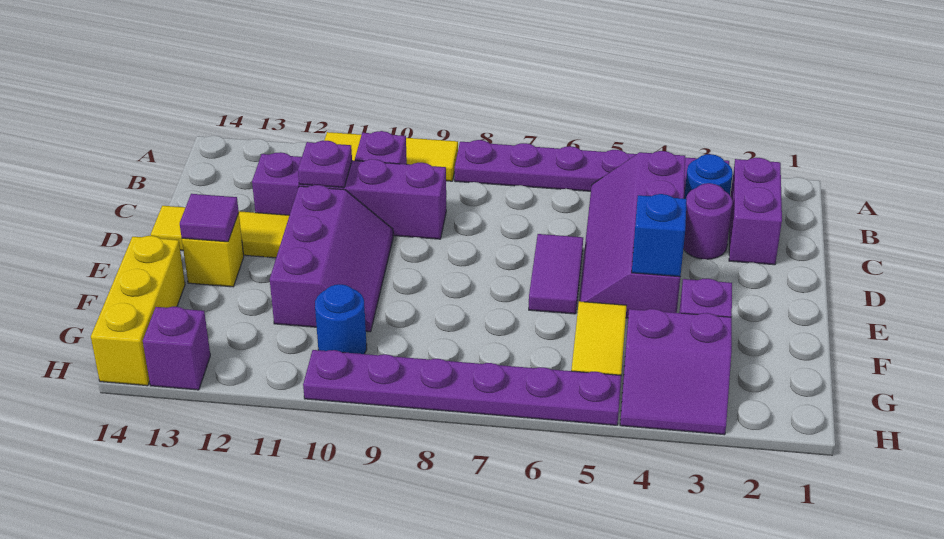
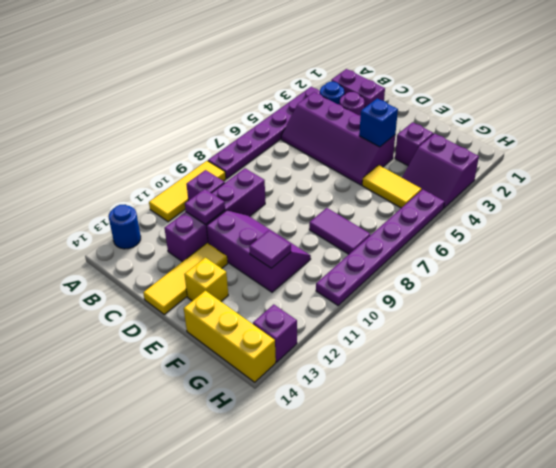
purple 1x2 tile [529,234,583,314] -> purple 1x2 tile moved to [309,208,370,254]
purple 1x1 tile [180,194,239,242] -> purple 1x1 tile moved to [249,230,291,268]
purple 2x2 slope [620,309,732,435] -> purple 2x2 slope turned to [402,134,479,208]
blue 1x1 round brick [315,284,367,354] -> blue 1x1 round brick moved to [109,205,141,249]

